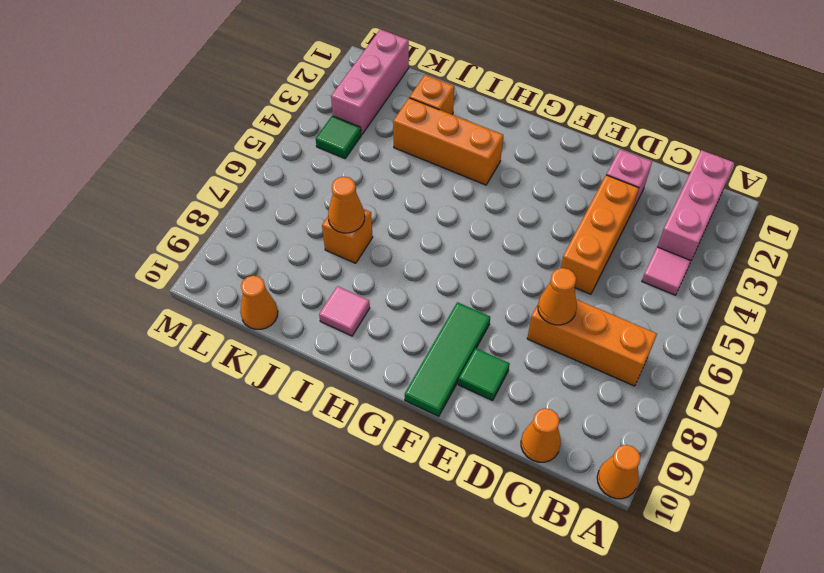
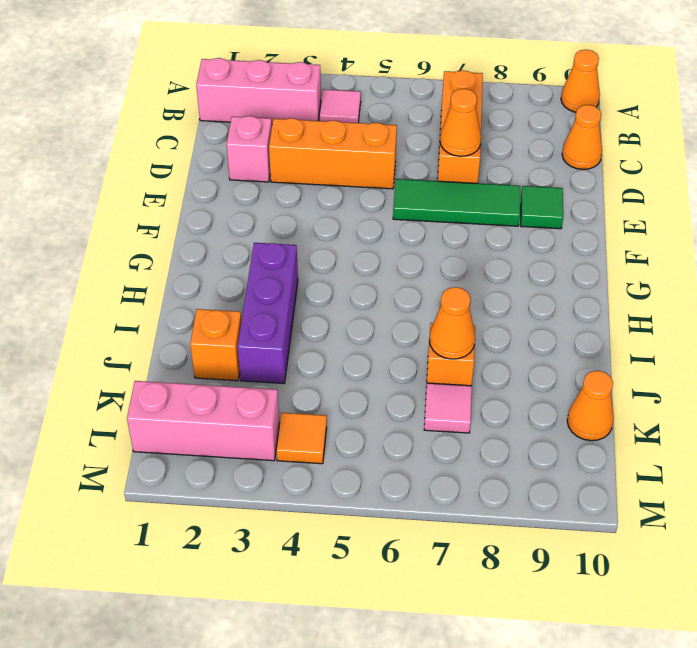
green 1x3 tile [405,302,490,416] -> green 1x3 tile moved to [393,179,520,226]
orange 1x3 brick [393,98,503,185] -> purple 1x3 brick [238,243,298,383]
pink 1x1 tile [319,286,370,336] -> pink 1x1 tile moved to [424,383,472,433]
green 1x1 tile [316,116,361,159] -> orange 1x1 tile [276,413,327,464]

